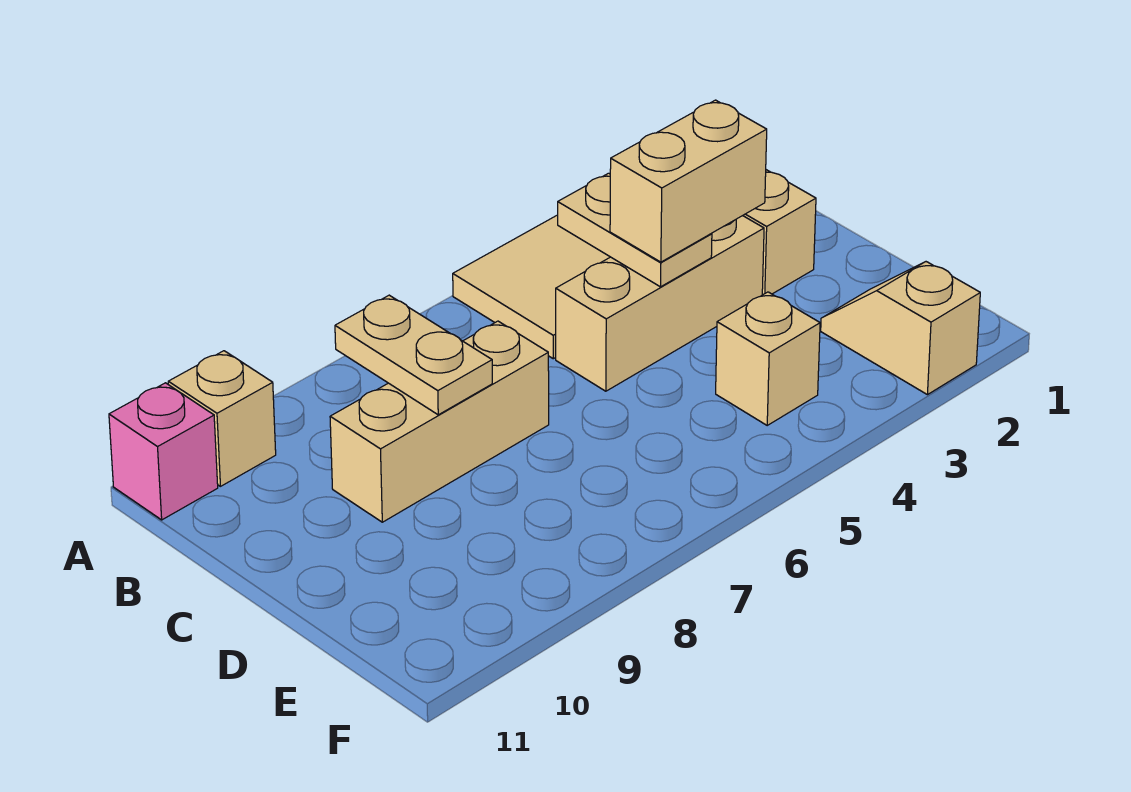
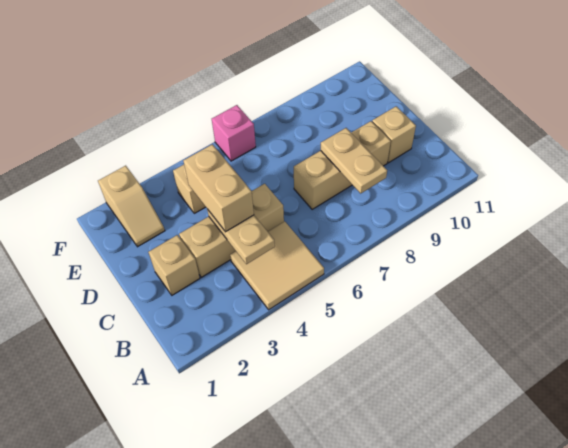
tan 1x1 brick [168,351,276,486] -> tan 1x1 brick moved to [372,106,416,163]
pink 1x1 brick [109,383,218,520] -> pink 1x1 brick moved to [212,105,256,161]
tan 1x2 brick [610,100,767,262] -> tan 1x2 brick turned to [183,144,254,232]

